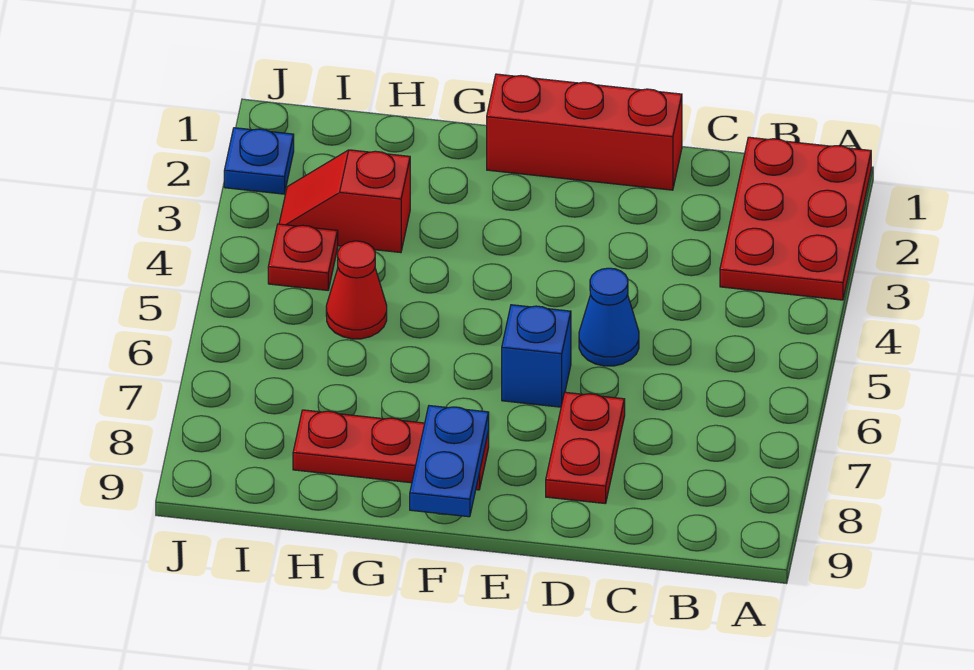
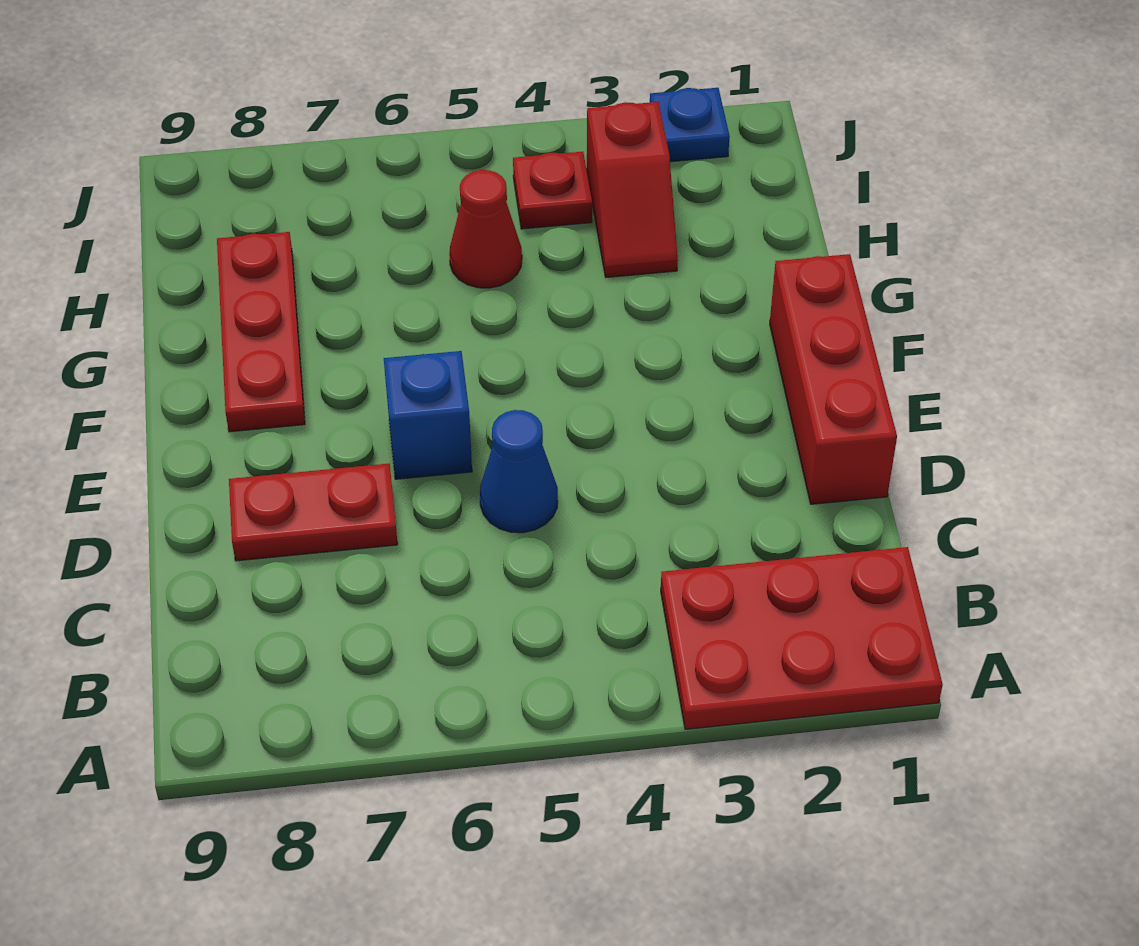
blue 1x2 plate [410,406,489,517] -> none
red 1x2 slope [279,150,410,253] -> red 1x2 slope turned to [587,102,678,277]

